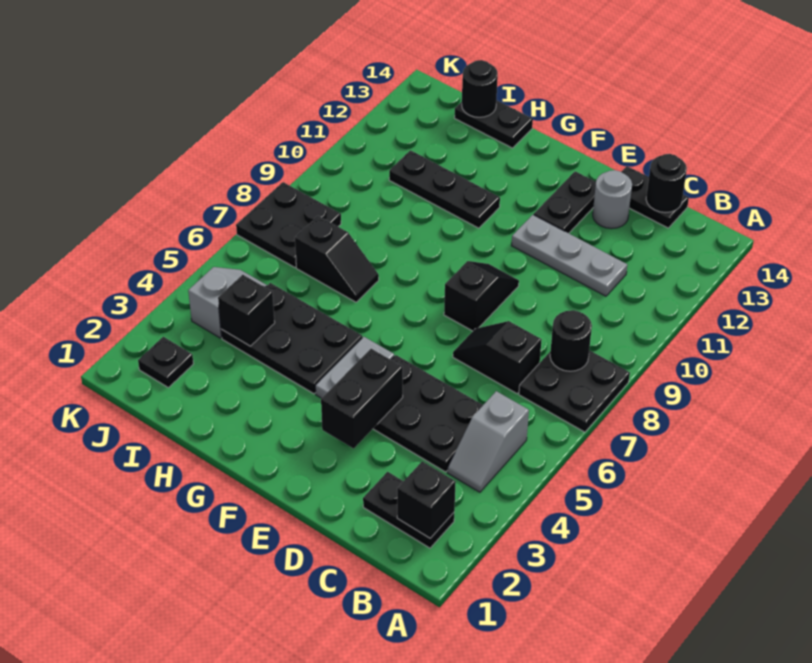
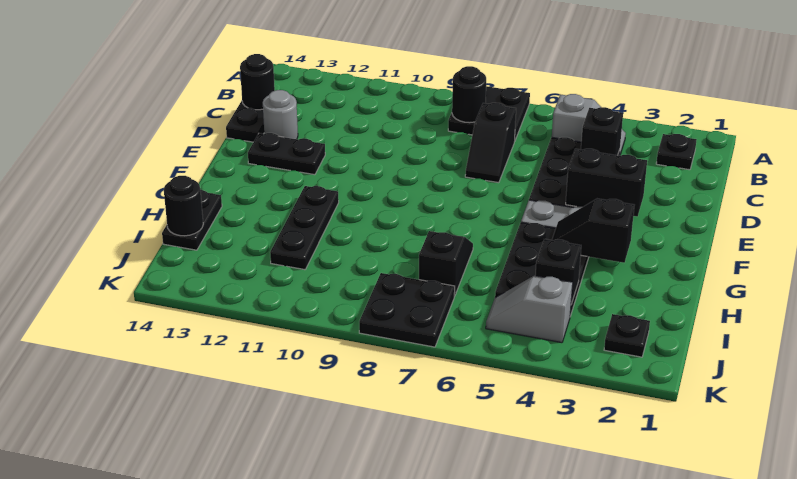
black 1x2 plate [363,472,454,548] -> black 1x1 plate [656,134,697,170]
black 1x1 brick [397,462,456,538] -> black 1x1 brick moved to [581,107,623,155]
grey 1x3 plate [511,215,627,296] -> none
black 1x2 slope [444,261,519,331] -> black 1x2 slope moved to [552,199,634,263]

